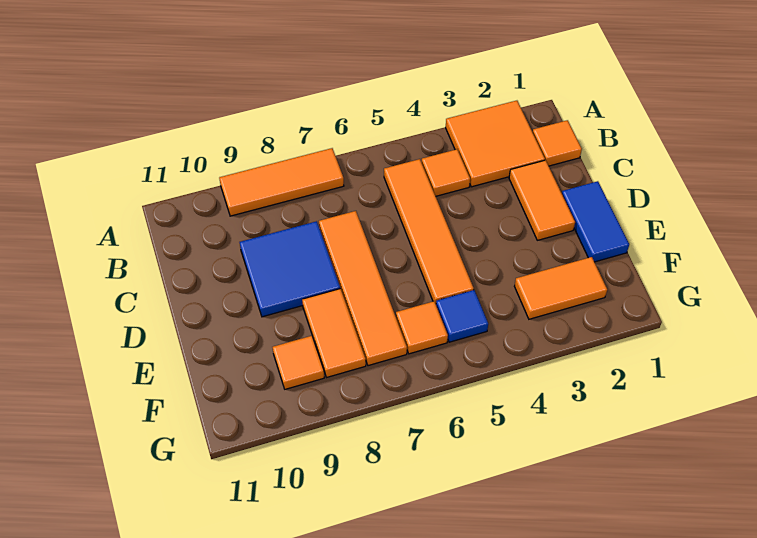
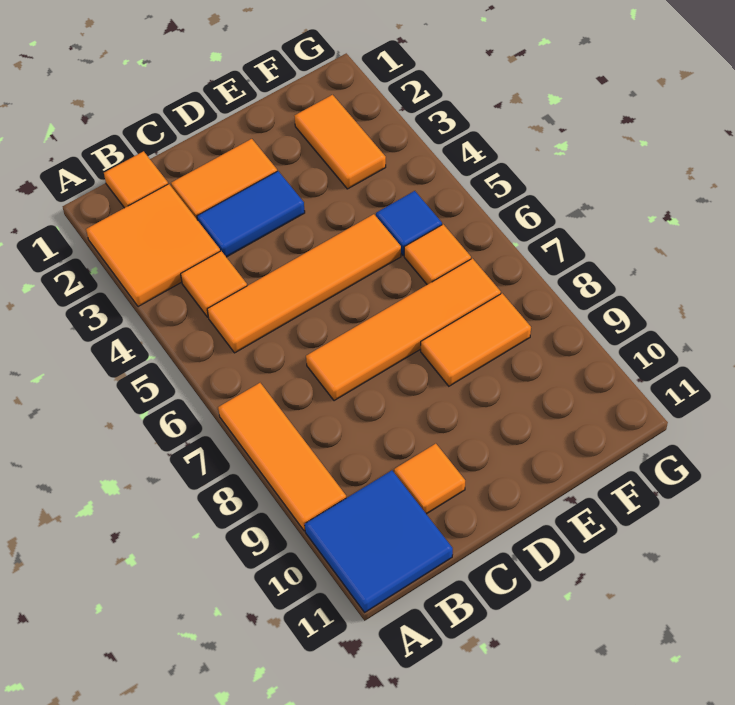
blue 2x2 tile [240,221,340,317] -> blue 2x2 tile moved to [305,471,453,612]
blue 1x2 tile [562,181,629,262] -> blue 1x2 tile moved to [197,171,305,257]
orange 1x1 tile [273,336,324,389] -> orange 1x1 tile moved to [394,444,465,514]

